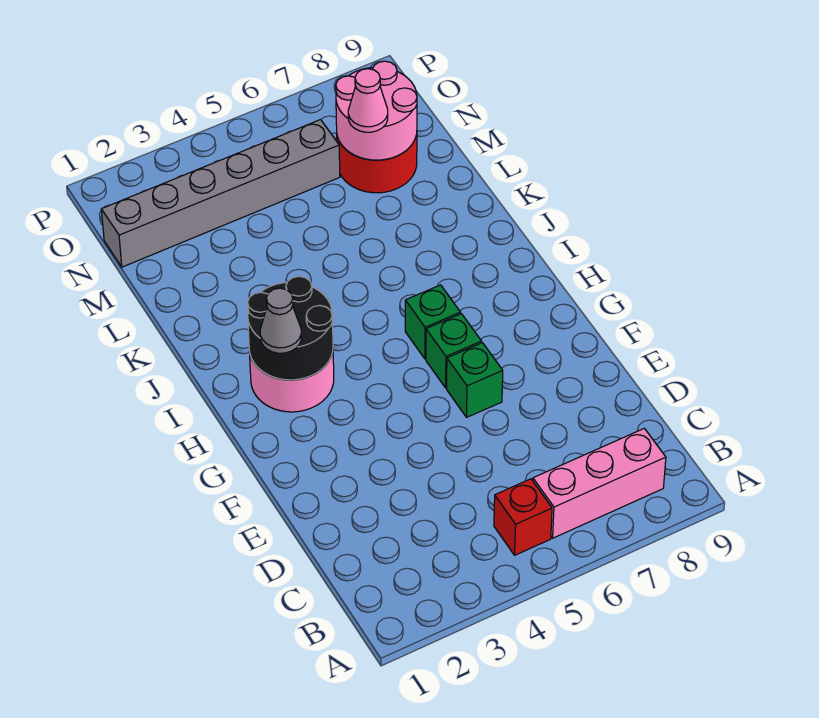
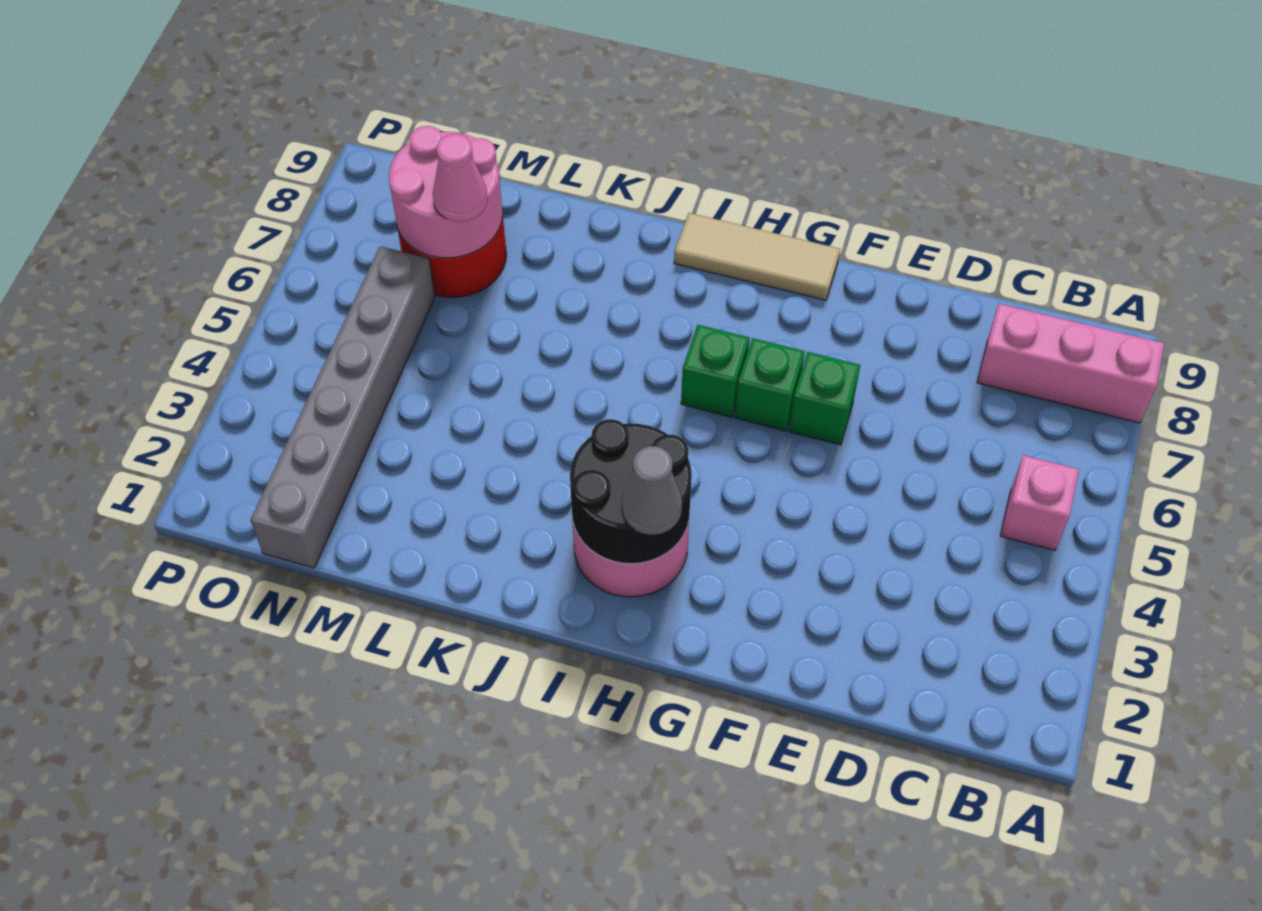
red 1x1 brick [494,479,552,555] -> pink 1x1 brick [1000,455,1079,550]
pink 1x3 brick [533,428,666,538] -> pink 1x3 brick turned to [977,304,1164,423]
none -> tan 1x3 tile [674,213,840,300]

